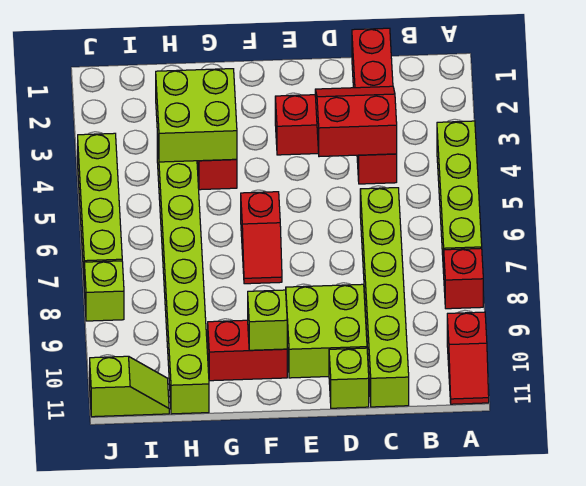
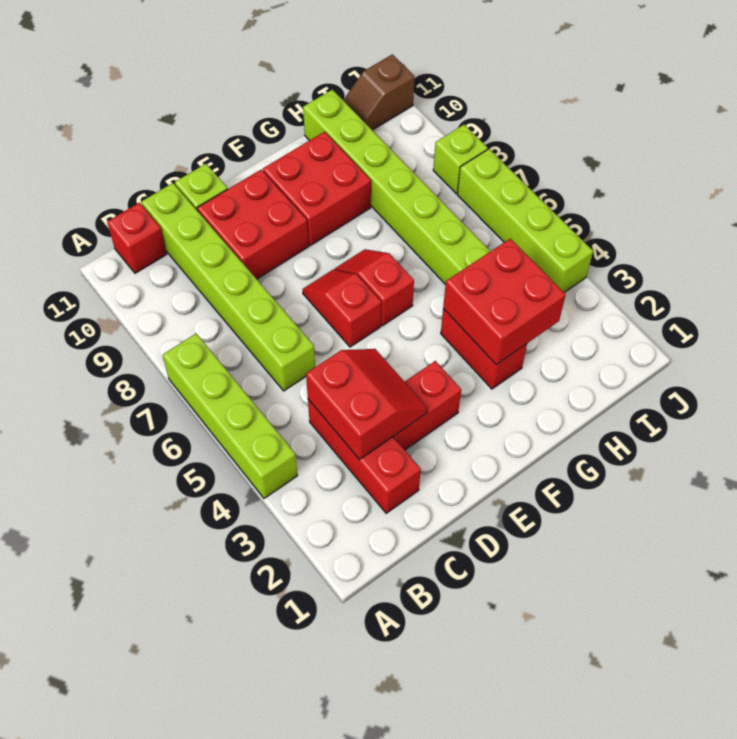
red 1x1 brick [444,248,483,309] -> red 1x1 brick moved to [107,203,167,273]
red 1x2 slope [447,312,489,404] -> red 1x2 slope moved to [302,269,381,347]
red 1x4 brick [352,28,397,184] -> red 1x3 brick [308,399,421,513]
red 2x2 slope [315,86,397,157] -> red 2x2 slope turned to [306,349,428,460]
lime 2x2 brick [286,284,367,378] -> red 2x2 brick [197,170,309,279]
red 1x2 brick [208,320,287,381] -> red 2x2 brick [263,132,371,246]
lime 1x1 brick [248,290,287,350] -> none
lime 2x2 brick [156,69,237,162] -> red 2x2 brick [443,239,566,365]
lime 1x2 slope [90,356,169,417] -> brown 1x2 slope [343,54,415,130]

